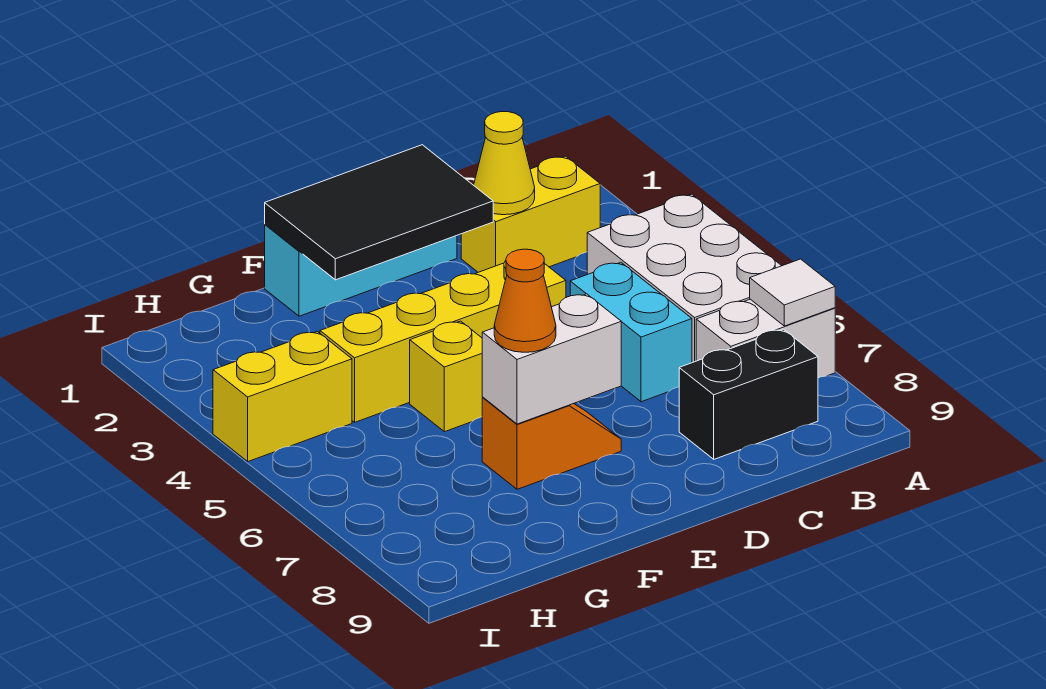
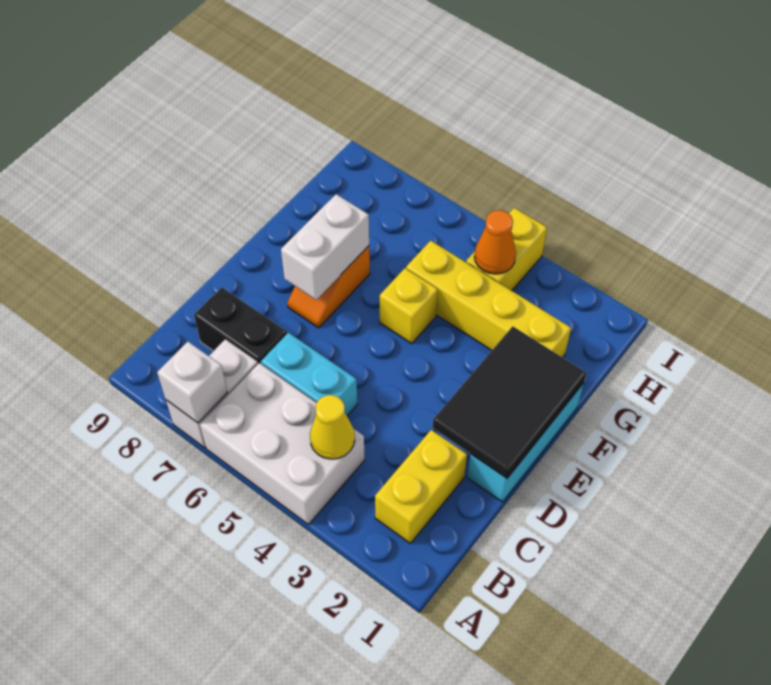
white 1x1 tile [750,259,835,326] -> white 1x1 brick [157,342,228,423]
black 1x2 brick [679,329,818,459] -> black 1x2 brick turned to [194,287,287,364]
yellow 1x1 cone [474,112,535,215] -> yellow 1x1 cone moved to [310,395,355,459]
yellow 1x4 brick [320,260,566,422] -> yellow 1x4 brick turned to [406,241,571,358]
orange 1x1 cone [494,249,556,352] -> orange 1x1 cone moved to [474,210,516,274]

